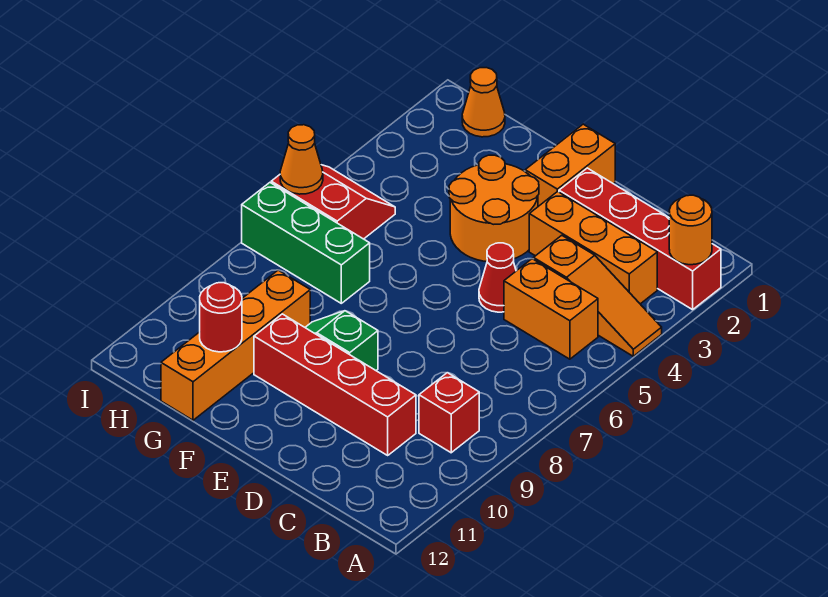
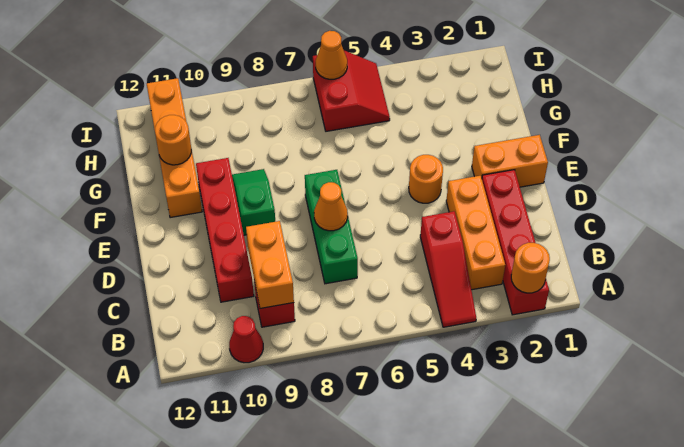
orange 1x3 slope [534,235,662,356] -> red 1x3 slope [420,211,476,327]
orange 1x2 brick [504,259,598,359] -> orange 1x2 brick moved to [246,221,294,309]
red 1x1 cone [479,243,516,312] -> red 1x1 cone moved to [229,316,263,363]
orange 2x2 round brick [449,155,539,262] -> orange 1x1 round brick [409,155,443,203]
green 1x3 brick [242,183,370,303] -> green 1x3 brick moved to [305,170,358,284]
orange 1x4 brick [161,270,310,420] -> orange 1x4 brick turned to [147,78,202,218]
red 1x1 round brick [200,283,242,352] -> orange 1x1 round brick [155,115,191,165]
orange 1x1 cone [462,68,505,137] -> orange 1x1 cone moved to [314,182,348,231]

